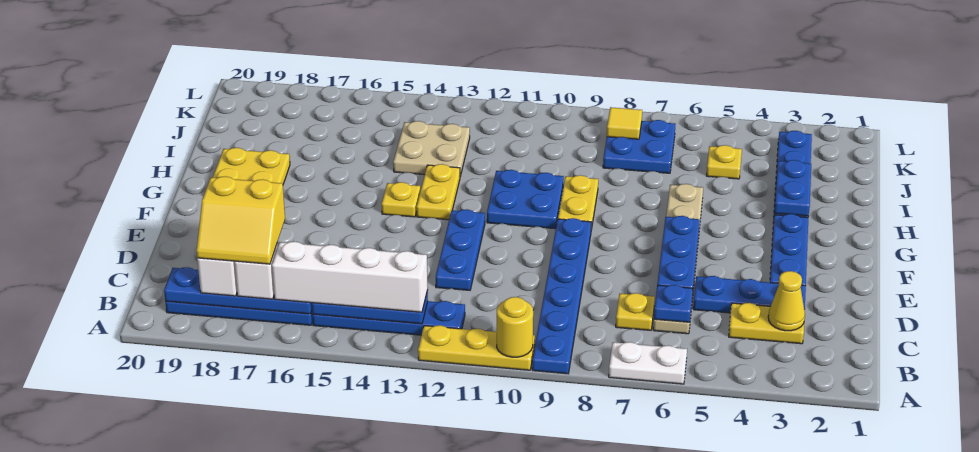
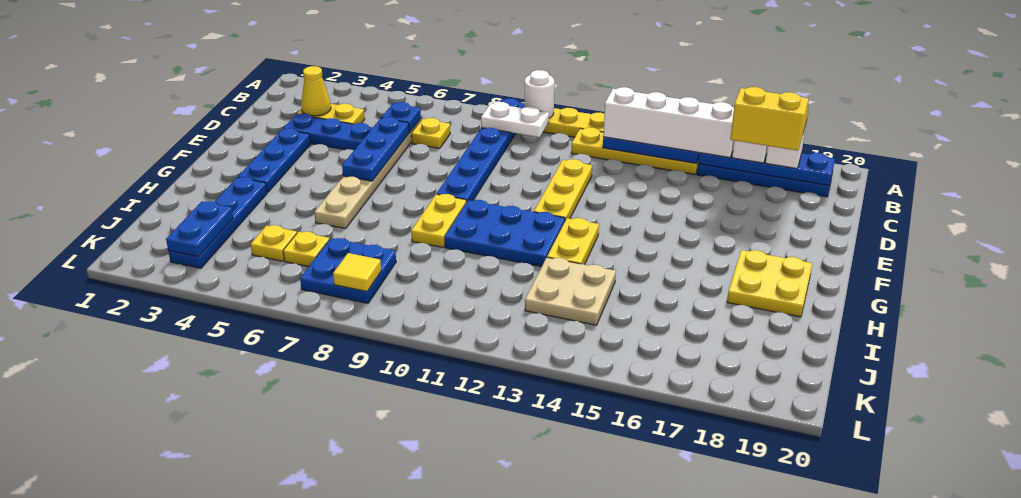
white 1x2 plate [609,342,687,384] -> white 1x2 plate moved to [481,102,549,137]
yellow 1x1 round brick [497,297,533,357] -> white 1x1 round brick [524,70,554,118]
blue 1x4 plate [312,301,465,335] -> yellow 1x4 plate [571,127,698,174]
blue 1x3 plate [436,209,485,290] -> yellow 1x3 plate [534,159,592,220]
blue 2x2 plate [487,170,564,229] -> blue 2x3 plate [445,200,565,267]
yellow 1x1 plate [382,182,420,217] -> yellow 1x1 plate moved to [283,232,329,267]
blue 1x2 plate [774,160,811,216] -> blue 1x2 plate moved to [166,201,233,257]

